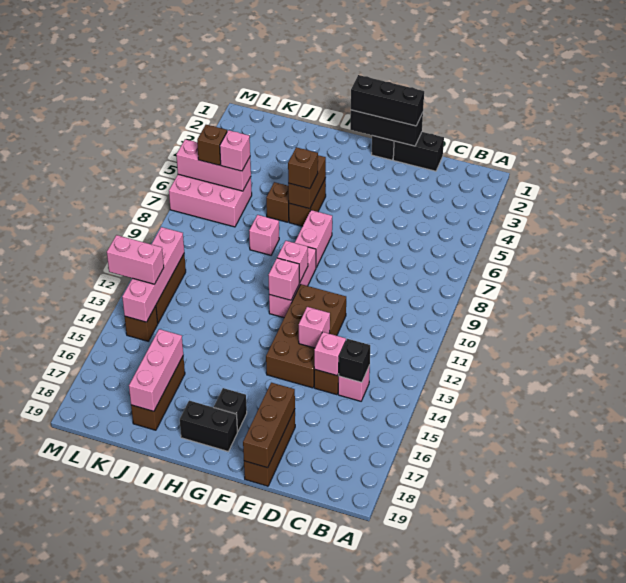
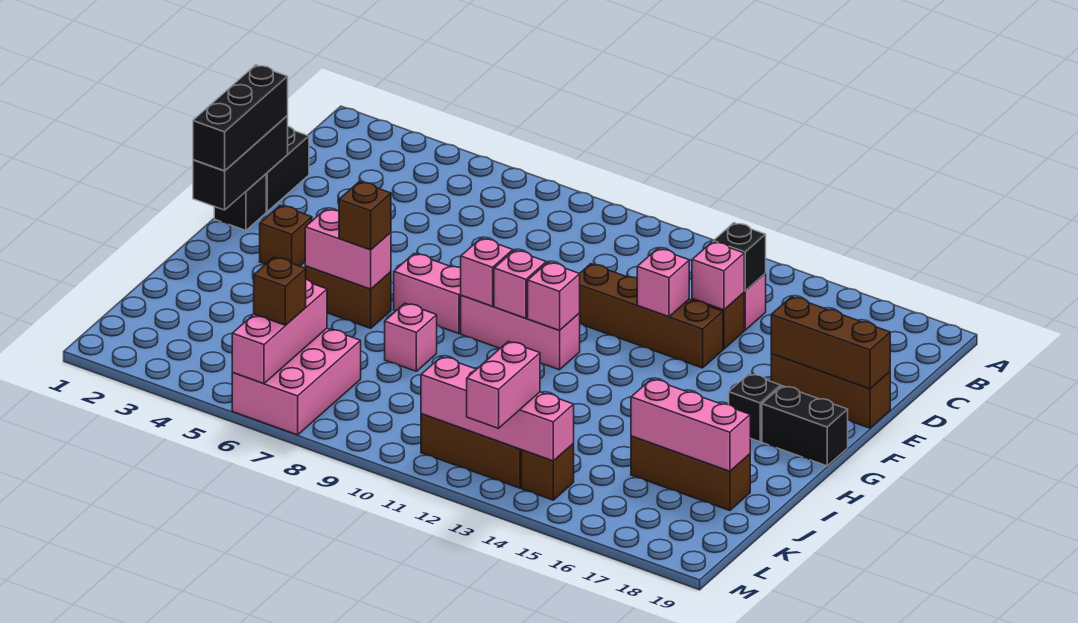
brown 2x4 brick [266,284,346,388] -> brown 1x4 brick [580,264,723,368]
black 1x2 brick [180,401,237,451] -> black 1x2 brick turned to [762,386,848,466]
brown 1x2 brick [288,155,326,209] -> pink 1x2 brick [305,209,391,289]
brown 1x1 brick [266,182,289,222] -> brown 1x1 brick moved to [260,205,312,266]
pink 1x1 brick [220,130,250,171] -> pink 1x1 brick moved to [461,238,513,306]

